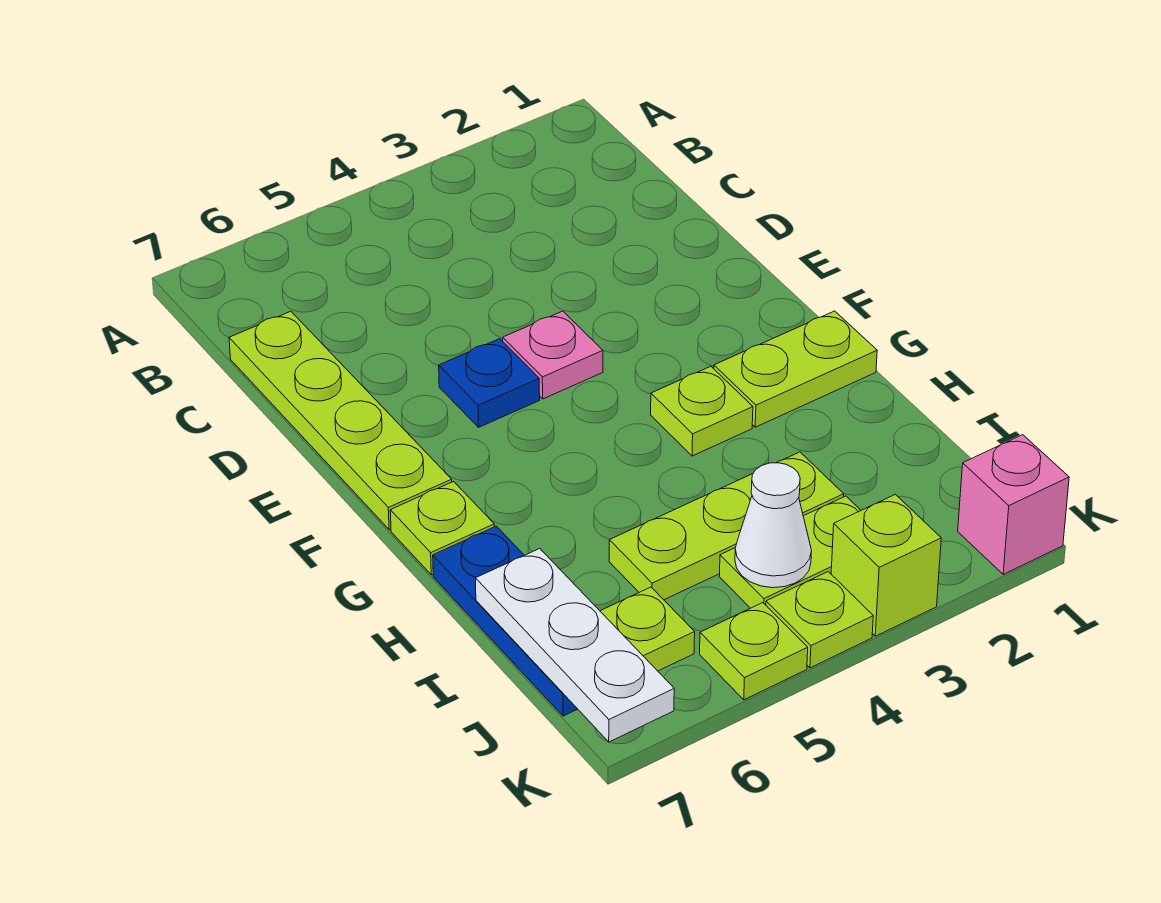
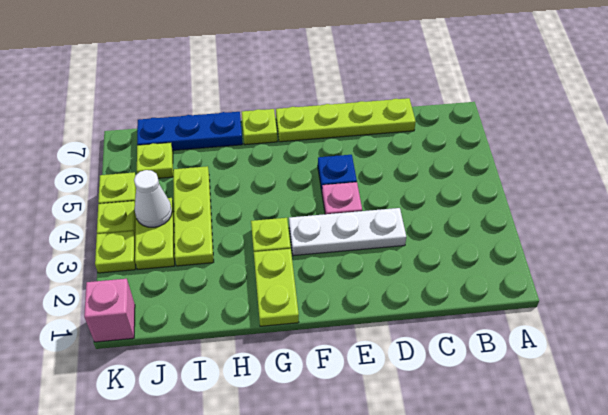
white 1x3 plate [476,549,674,742] -> white 1x3 plate moved to [289,208,406,256]
lime 1x1 brick [831,494,941,636] -> lime 1x1 plate [95,231,136,273]

